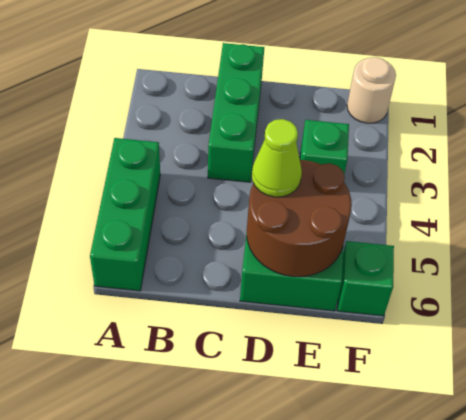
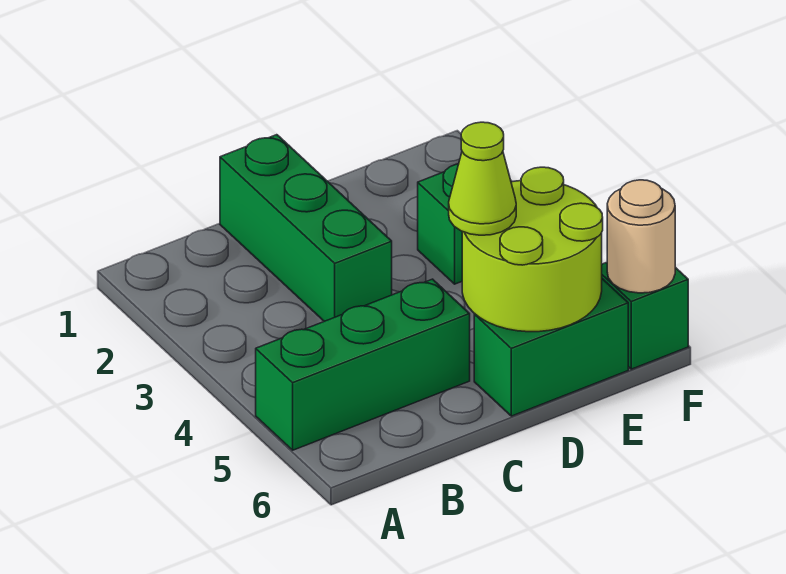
green 1x3 brick [90,138,160,291] -> green 1x3 brick turned to [256,279,470,450]
brown 2x2 round brick [247,160,352,277] -> lime 2x2 round brick [462,167,603,332]
tan 1x1 round brick [347,57,396,123] -> tan 1x1 round brick moved to [607,180,675,293]

